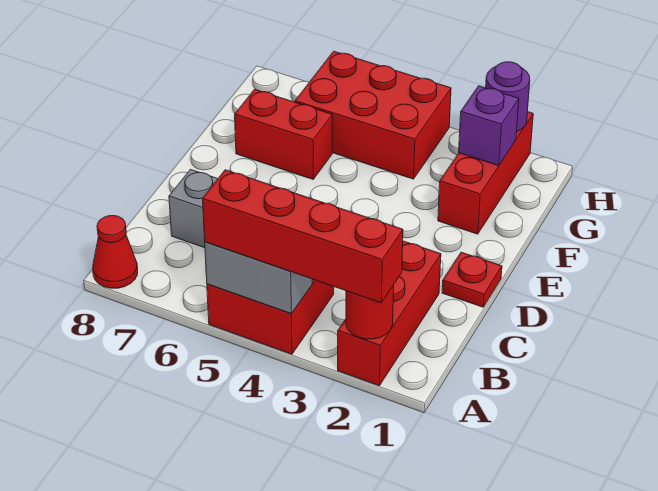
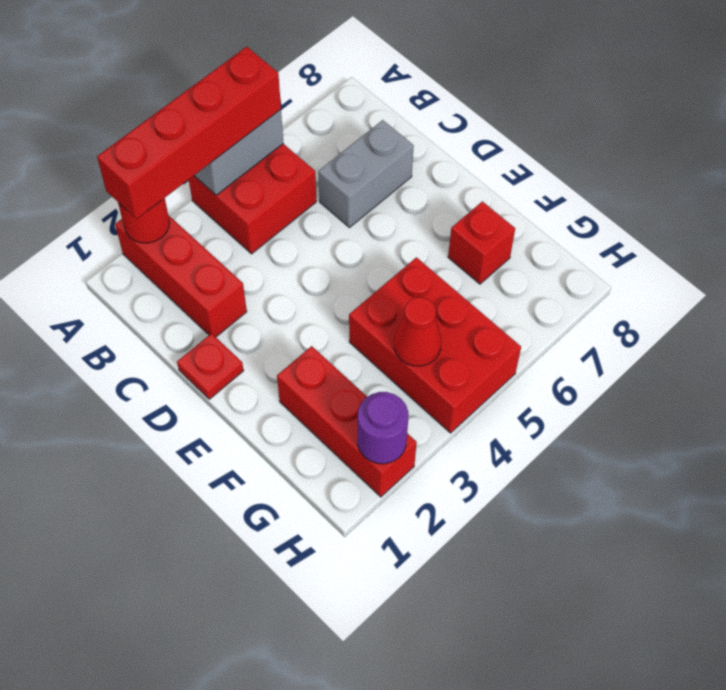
red 1x1 cone [93,216,138,288] -> red 1x1 cone moved to [394,297,441,366]
red 1x2 brick [235,89,332,179] -> red 1x1 brick [448,201,515,284]
purple 1x1 brick [459,86,519,166] -> none
red 2x3 brick [295,51,451,179] -> red 2x3 brick turned to [349,257,521,433]

